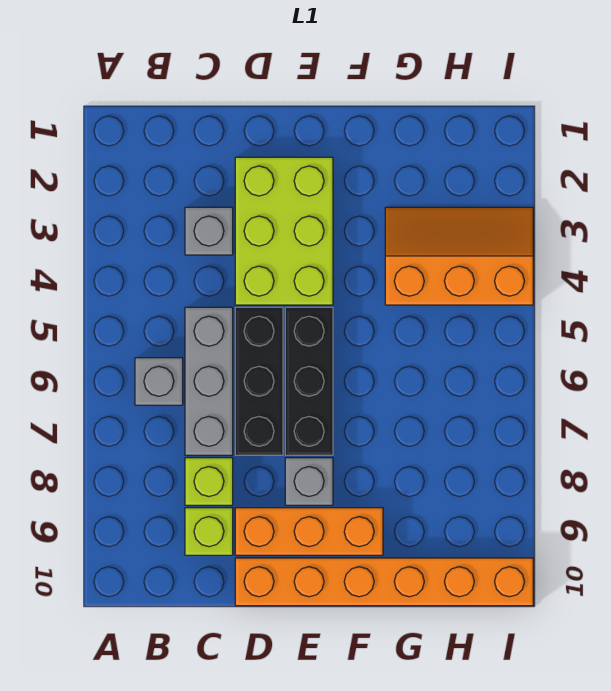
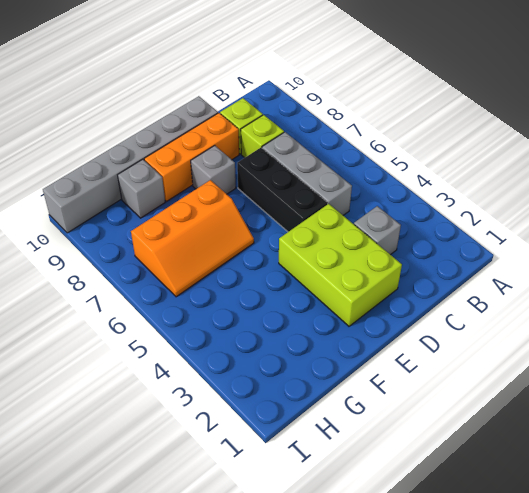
grey 1x1 brick [135,358,183,405] -> grey 1x1 brick moved to [118,159,165,218]
orange 1x6 brick [235,558,533,606] -> grey 1x6 brick [43,96,218,233]
black 1x3 brick [285,307,333,455] -> none
orange 2x3 slope [385,207,533,305] -> orange 2x3 slope moved to [131,180,254,297]

